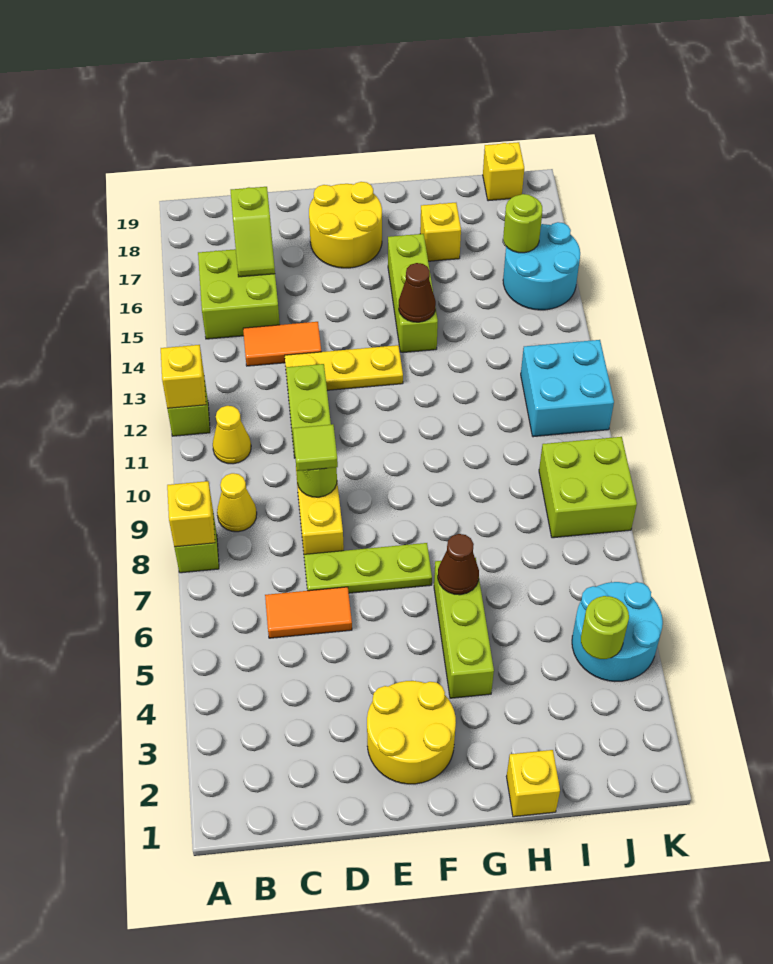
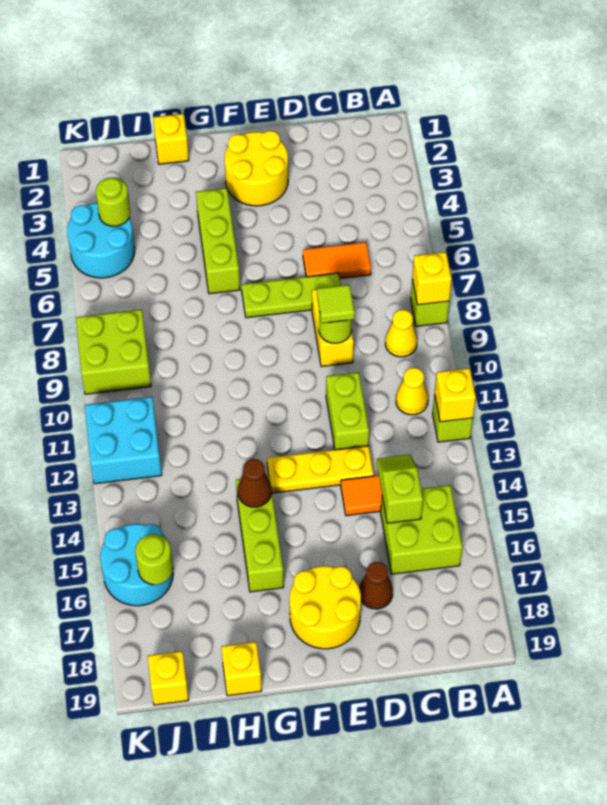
lime 1x2 slope [231,187,275,277] -> lime 1x2 slope moved to [377,455,423,523]
brown 1x1 cone [438,534,479,595] -> brown 1x1 cone moved to [359,562,393,609]
yellow 1x1 brick [420,203,461,261] -> yellow 1x1 brick moved to [221,642,262,696]

